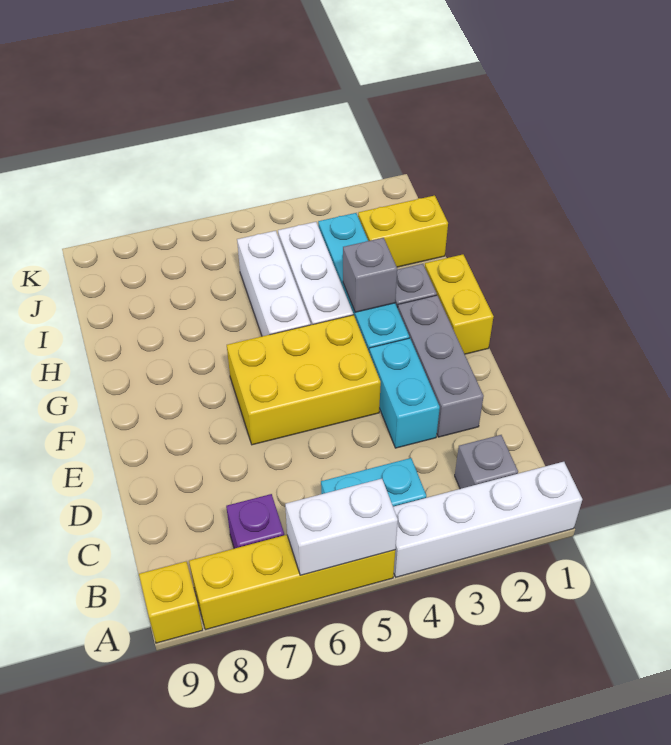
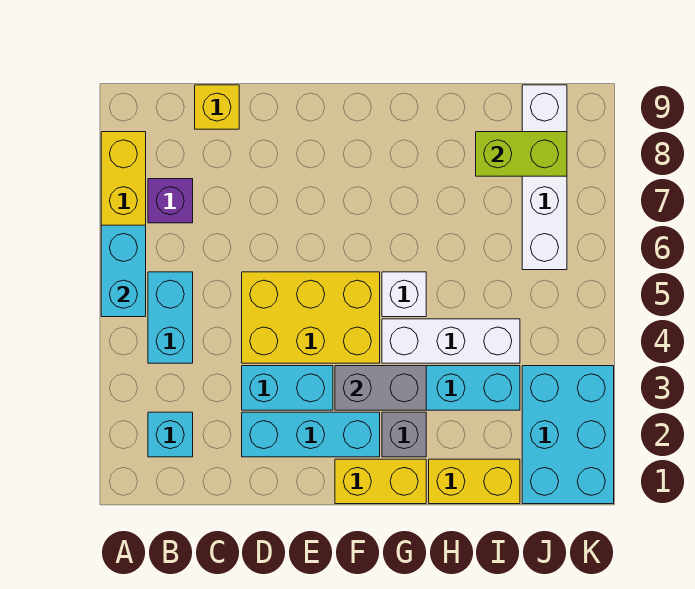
white 1x4 brick [393,462,582,577] -> white 1x4 brick moved to [522,85,567,270]
white 1x2 brick [285,479,398,575] -> cyan 1x2 brick [101,225,146,317]
yellow 1x1 brick [139,562,203,643] -> yellow 1x1 brick moved to [195,85,239,129]
grey 1x1 brick [455,435,518,489] -> cyan 1x1 brick [148,412,193,457]
grey 1x3 brick [398,295,484,437] -> cyan 1x3 brick [242,412,380,457]
yellow 2x3 brick [227,315,381,445] -> yellow 2x3 brick turned to [242,272,380,363]
grey 1x1 brick [343,238,397,312] -> grey 1x2 brick [335,366,426,410]
white 1x3 brick [237,231,311,336] -> white 1x1 brick [382,272,426,317]
yellow 1x2 brick [358,195,448,267] -> yellow 1x2 brick turned to [429,459,520,504]
none -> lime 1x2 brick [476,132,567,176]
none -> cyan 2x3 brick [522,366,614,504]

